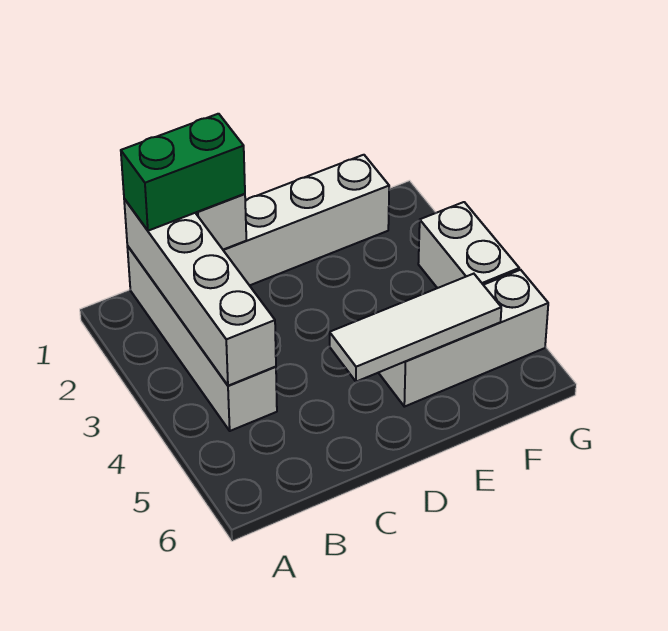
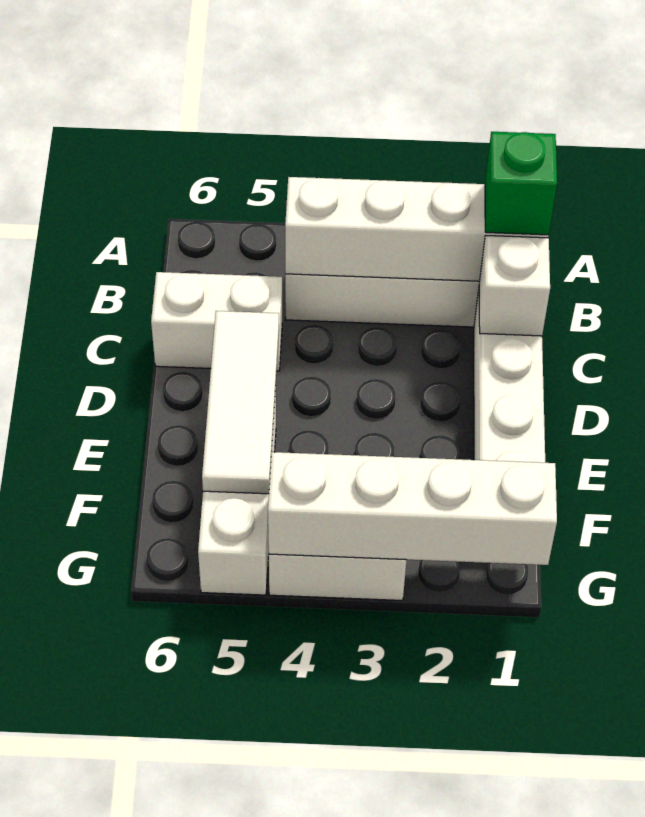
green 1x2 brick [121,114,245,231] -> green 1x1 brick [485,132,557,235]
none -> white 1x2 brick [151,272,282,371]
none -> white 1x4 brick [268,452,557,565]

